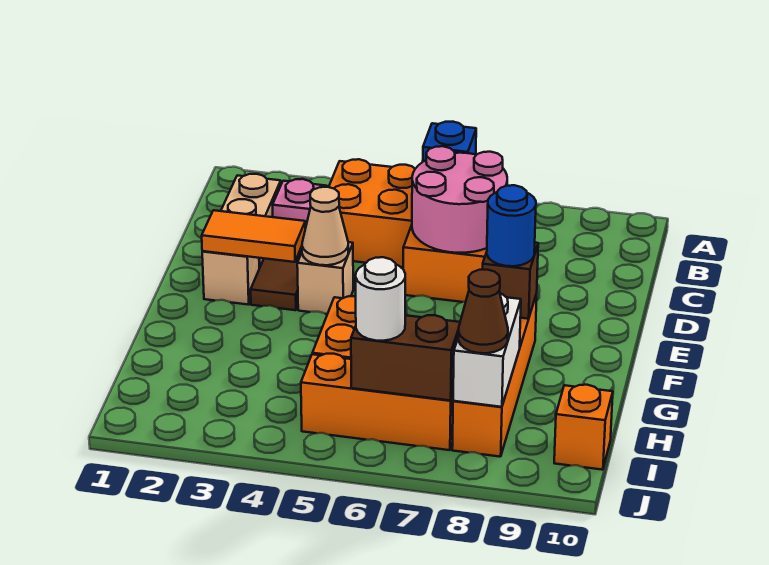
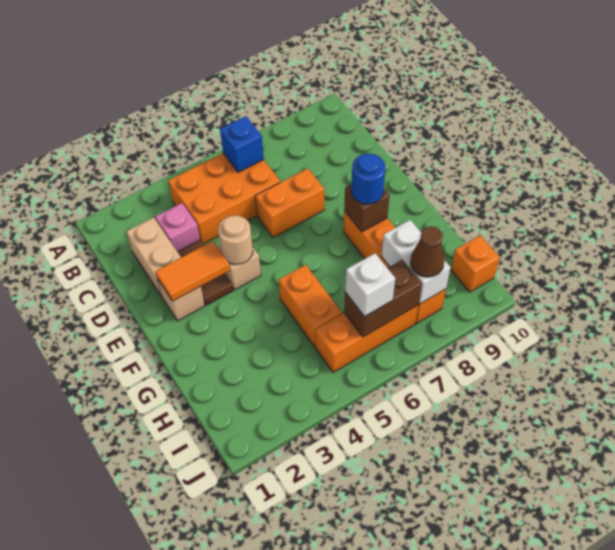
pink 2x2 round brick [412,146,507,253] -> none
tan 1x1 cone [302,187,348,265] -> tan 1x1 round brick [218,215,253,264]
white 1x1 round brick [356,257,405,341] -> white 1x1 brick [345,253,395,317]

